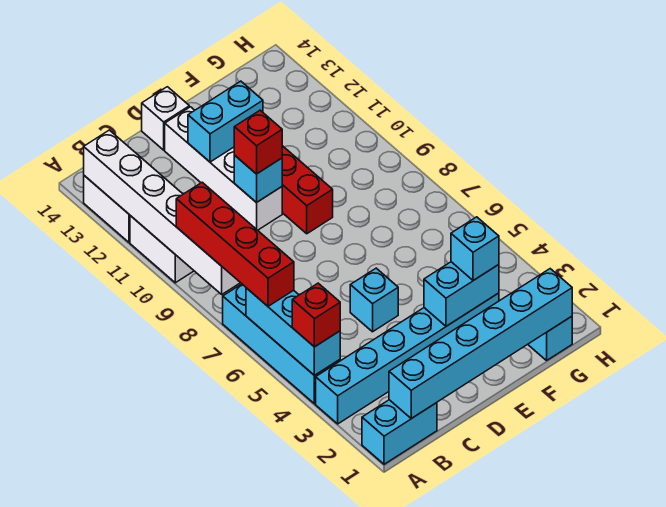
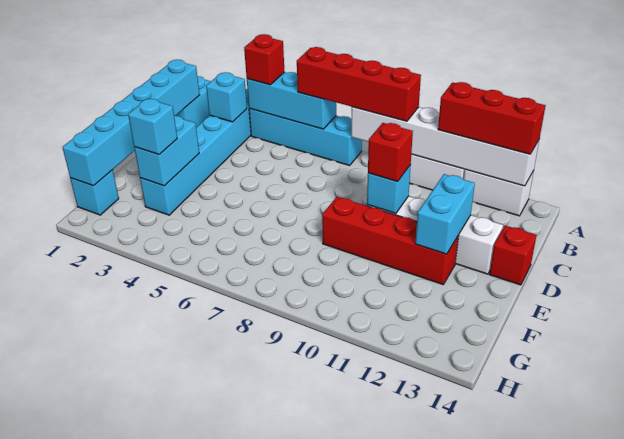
none -> red 1x3 brick [438,82,546,154]
cyan 1x1 brick [350,268,398,332] -> cyan 1x1 brick moved to [206,72,247,122]
white 1x1 brick [142,87,189,150] -> red 1x1 brick [489,225,537,285]

